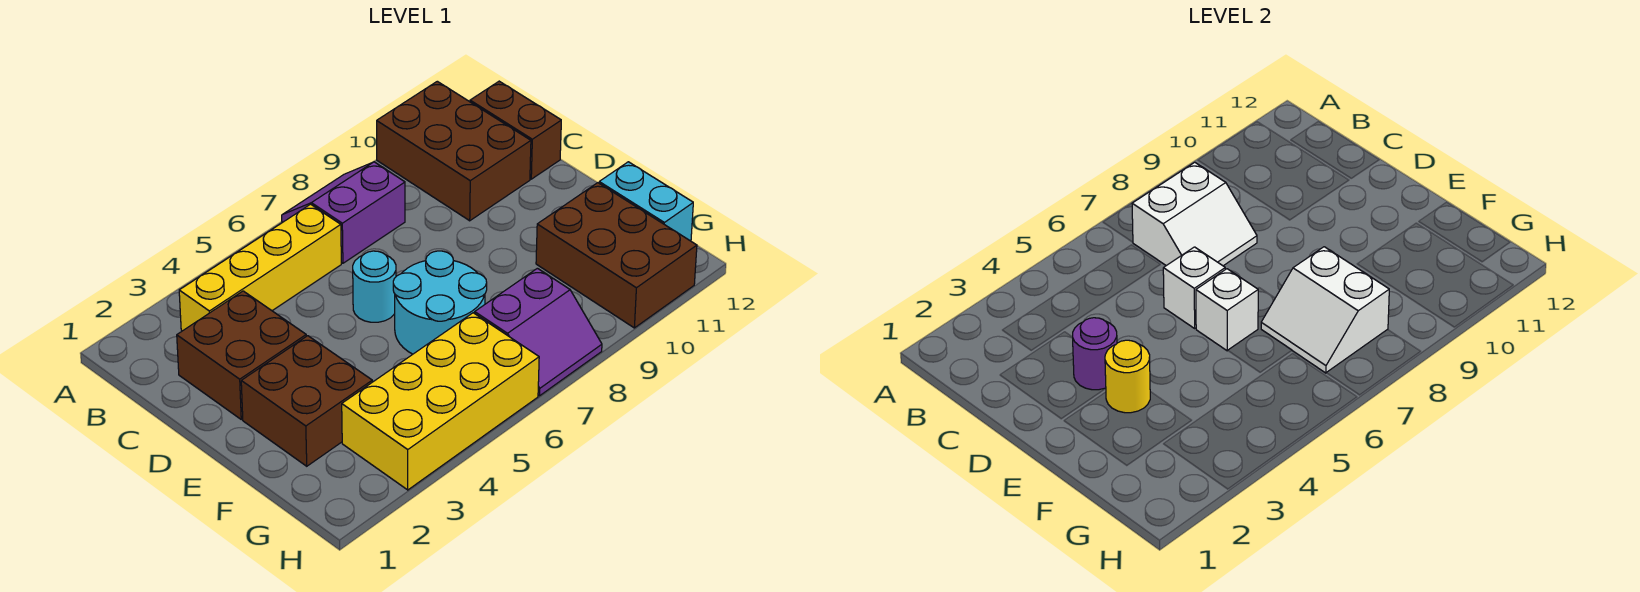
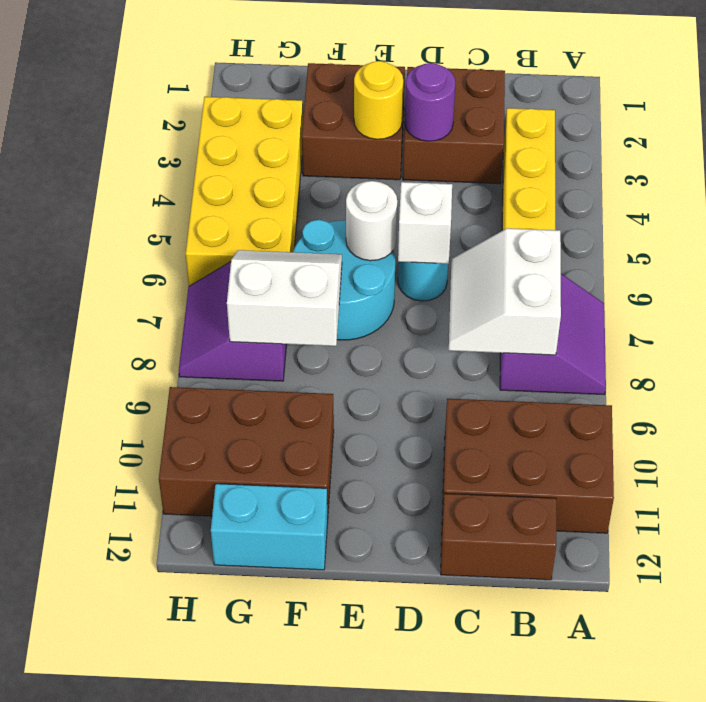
white 1x1 brick [1196,269,1258,351] -> white 1x1 round brick [346,181,397,261]

